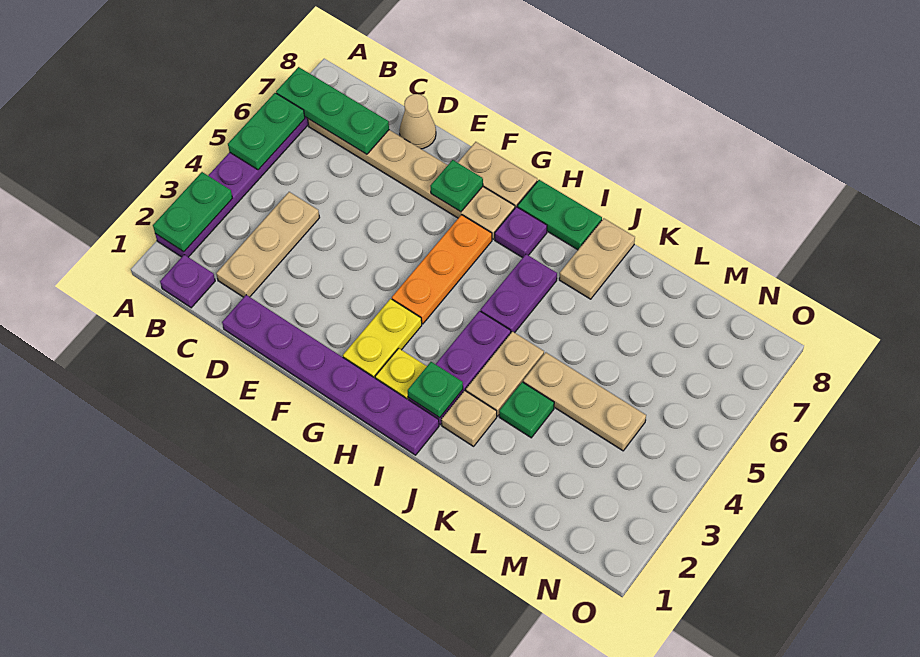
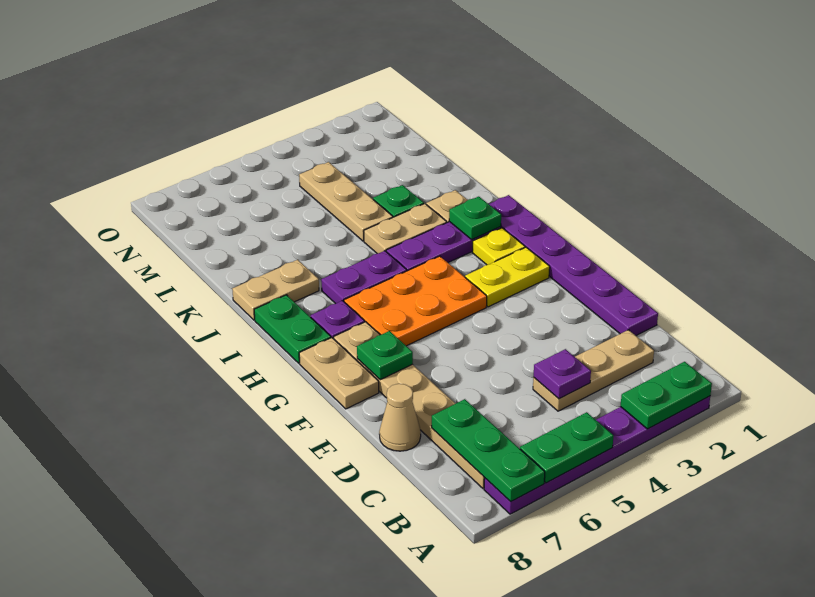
purple 1x1 plate [160,255,215,308] -> purple 1x1 plate moved to [534,349,591,399]
orange 1x3 plate [392,215,492,324] -> orange 2x3 plate [344,256,487,346]

